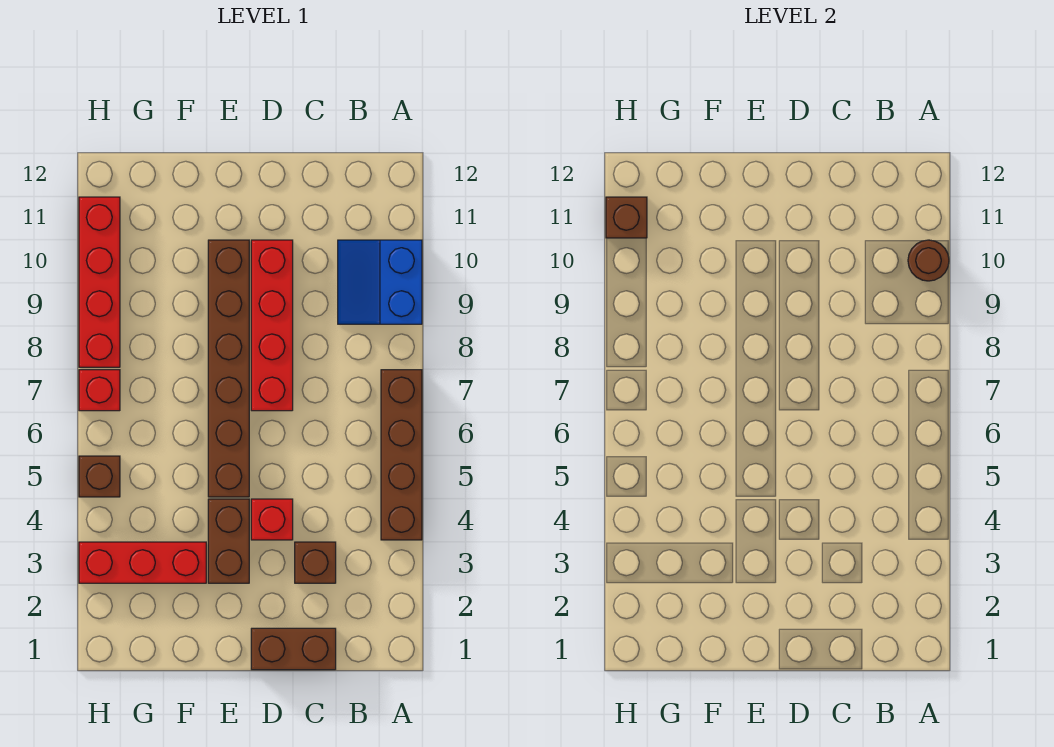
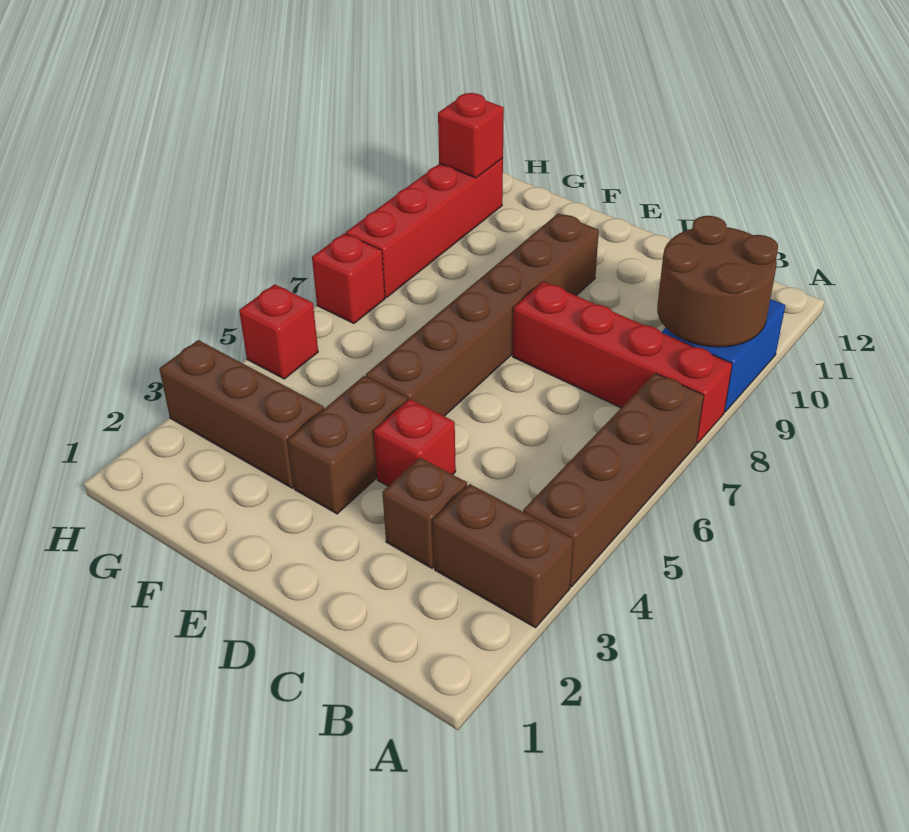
brown 1x1 round brick [908,240,949,281] -> brown 2x2 round brick [657,216,778,347]
brown 1x2 brick [251,628,336,670] -> brown 1x2 brick moved to [433,484,573,628]
red 1x4 brick [251,240,293,411] -> red 1x4 brick turned to [513,282,732,444]
red 1x3 brick [79,542,206,583] -> brown 1x3 brick [159,340,324,488]
brown 1x1 brick [79,456,120,497] -> red 1x1 brick [239,284,318,379]
brown 1x1 brick [606,197,647,238] -> red 1x1 brick [438,93,504,178]

